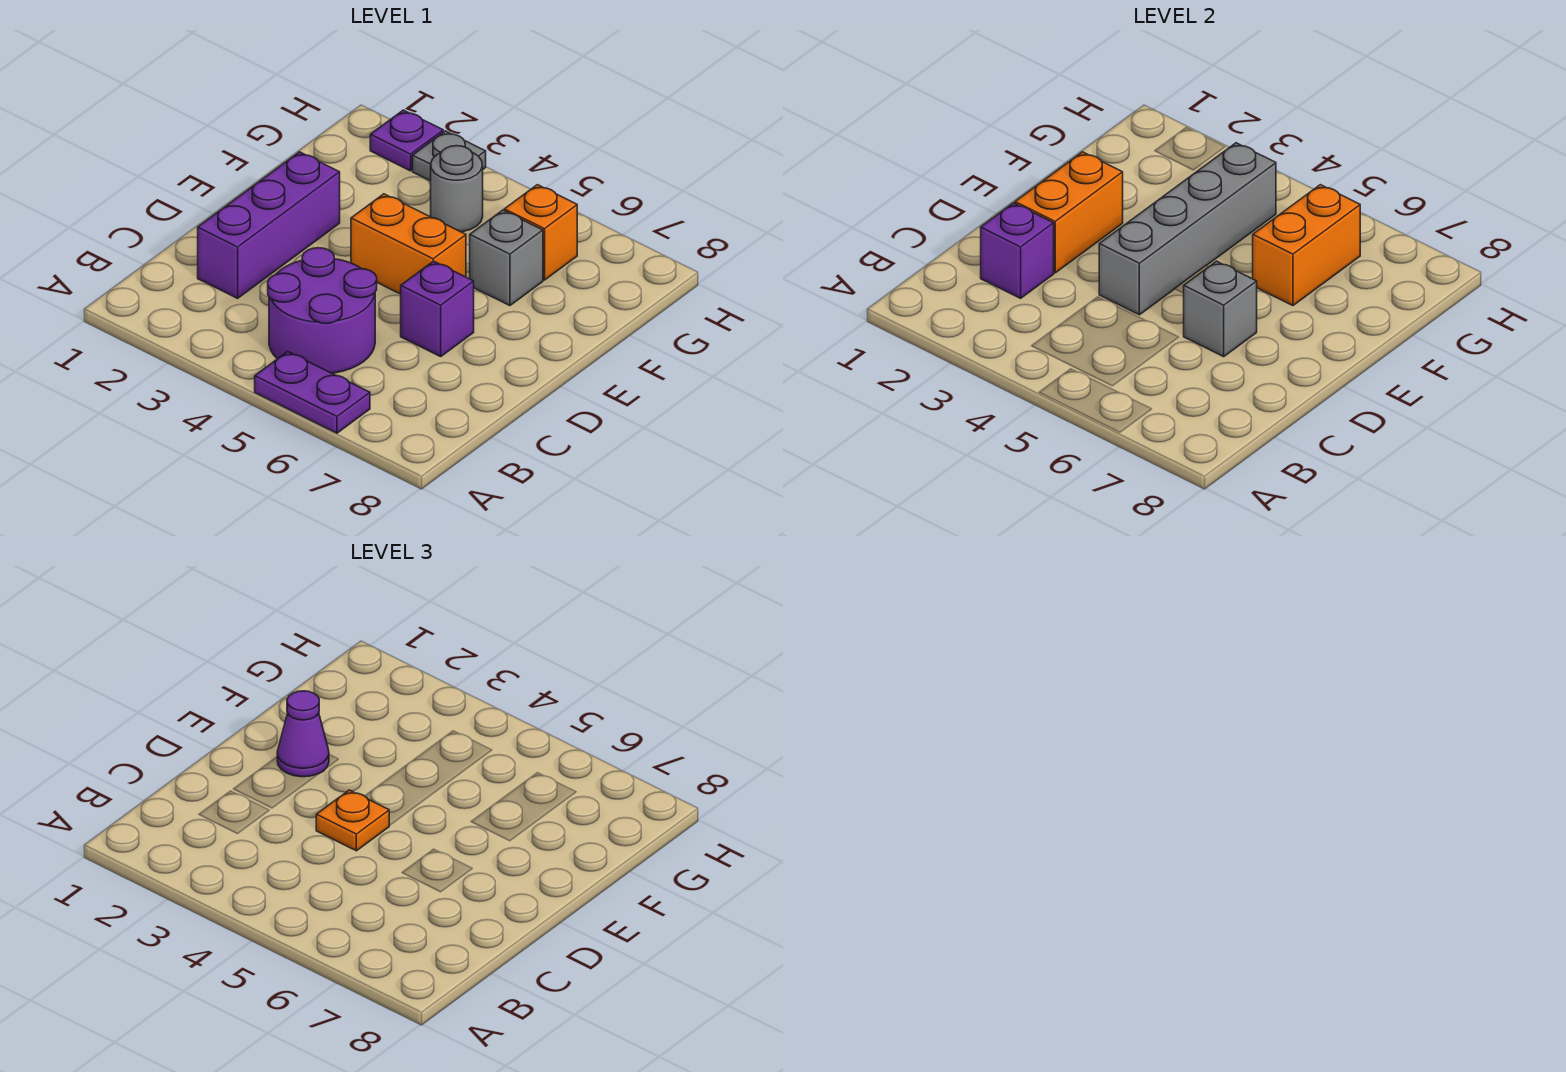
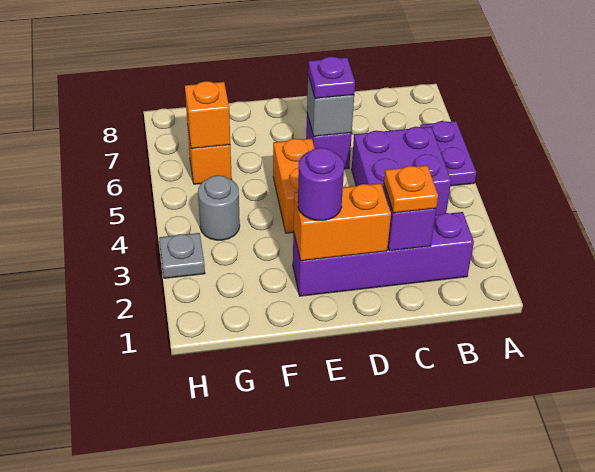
purple 2x2 round brick [268,248,377,373] -> purple 2x2 brick [352,127,451,215]
purple 1x3 brick [198,152,340,298] -> purple 1x4 brick [293,212,474,296]
grey 1x4 brick [1099,143,1276,315] -> none
orange 1x1 plate [316,790,389,851] -> orange 1x1 plate moved to [384,166,438,213]
purple 1x1 cone [277,691,329,777] -> purple 1x1 round brick [298,148,344,221]
grey 1x1 brick [470,210,543,306] -> none
orange 1x2 brick [1253,185,1360,306] -> orange 1x1 brick [185,81,230,149]
purple 1x1 plate [370,110,443,171] -> purple 1x1 plate moved to [308,57,355,99]

